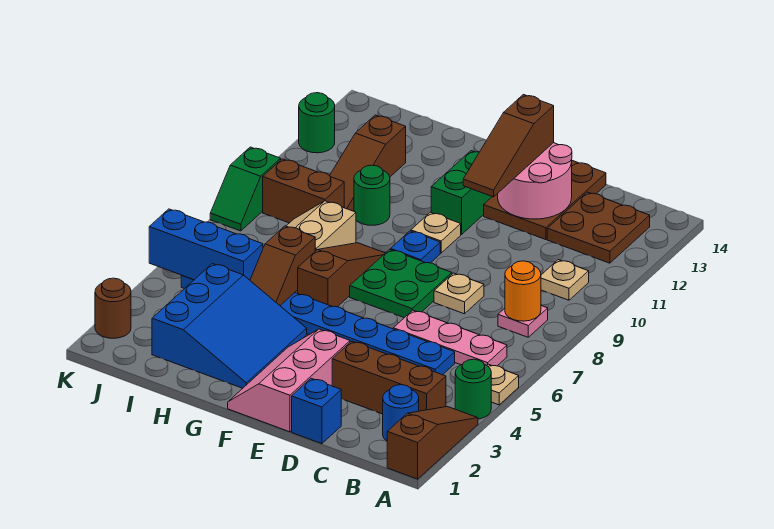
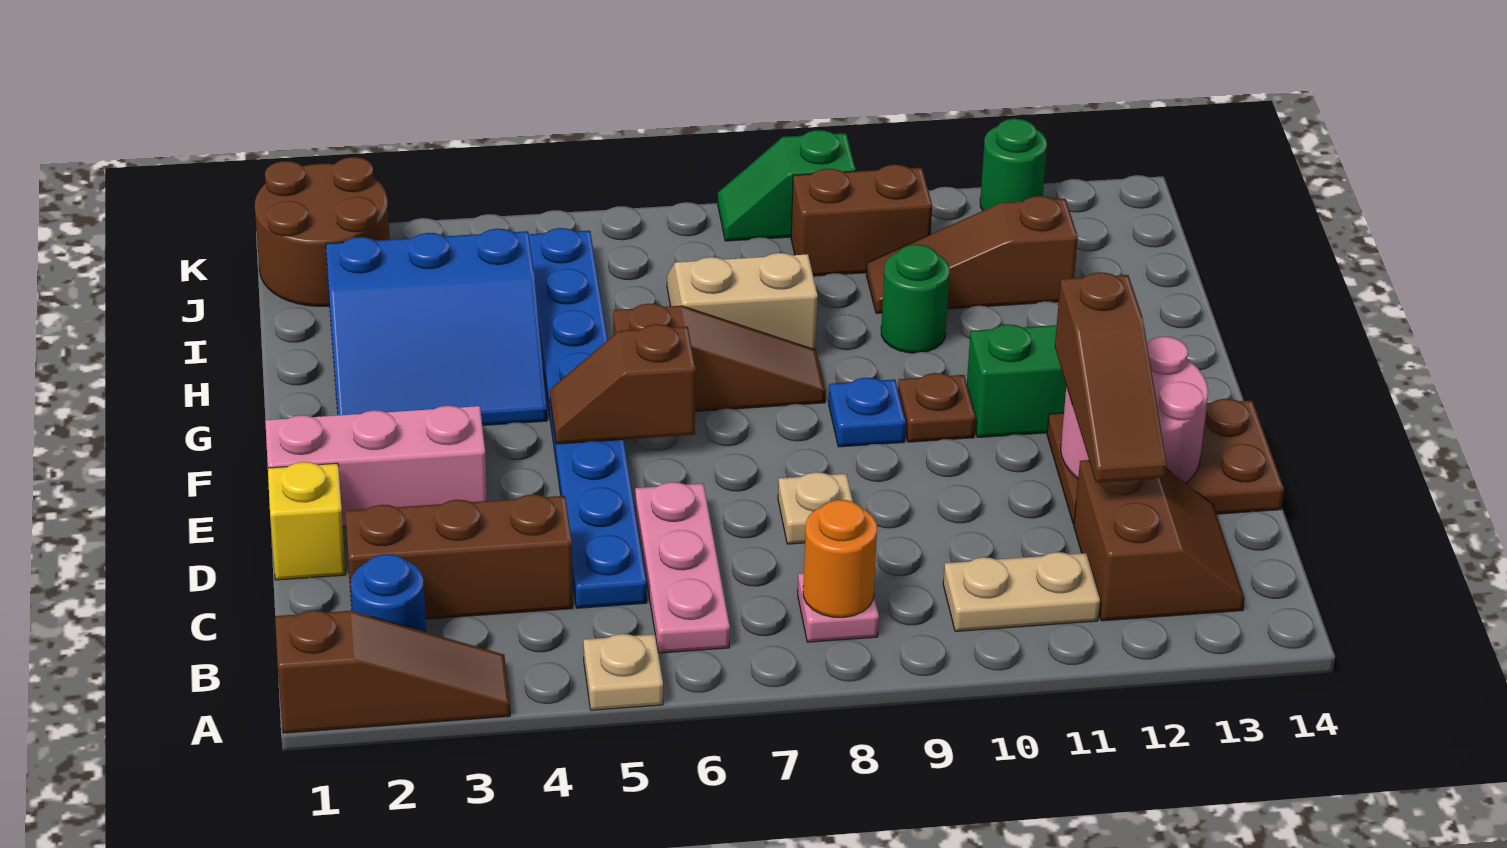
green 1x1 round brick [455,359,491,419] -> none
brown 1x3 brick [332,341,446,414] -> brown 1x3 brick turned to [345,495,573,619]
tan 1x1 plate [541,260,589,300] -> tan 1x2 plate [943,552,1100,631]
brown 2x2 plate [547,192,650,263] -> brown 2x2 slope [1074,460,1245,621]
blue 1x1 brick [292,378,341,444] -> yellow 1x1 brick [268,462,346,580]
green 2x2 plate [350,249,452,318] -> none
brown 1x3 slope [463,95,554,197] -> brown 1x3 slope turned to [1055,272,1167,482]
tan 1x1 plate [411,212,461,253] -> brown 1x1 plate [898,373,975,442]
brown 1x2 slope [250,226,315,305] -> brown 1x2 slope moved to [550,324,696,444]
blue 1x3 brick [149,209,263,280] -> none
brown 1x2 brick [263,159,344,223] -> brown 1x2 brick turned to [791,165,932,276]
brown 1x1 round brick [95,278,131,338] -> brown 2x2 round brick [255,157,390,306]

